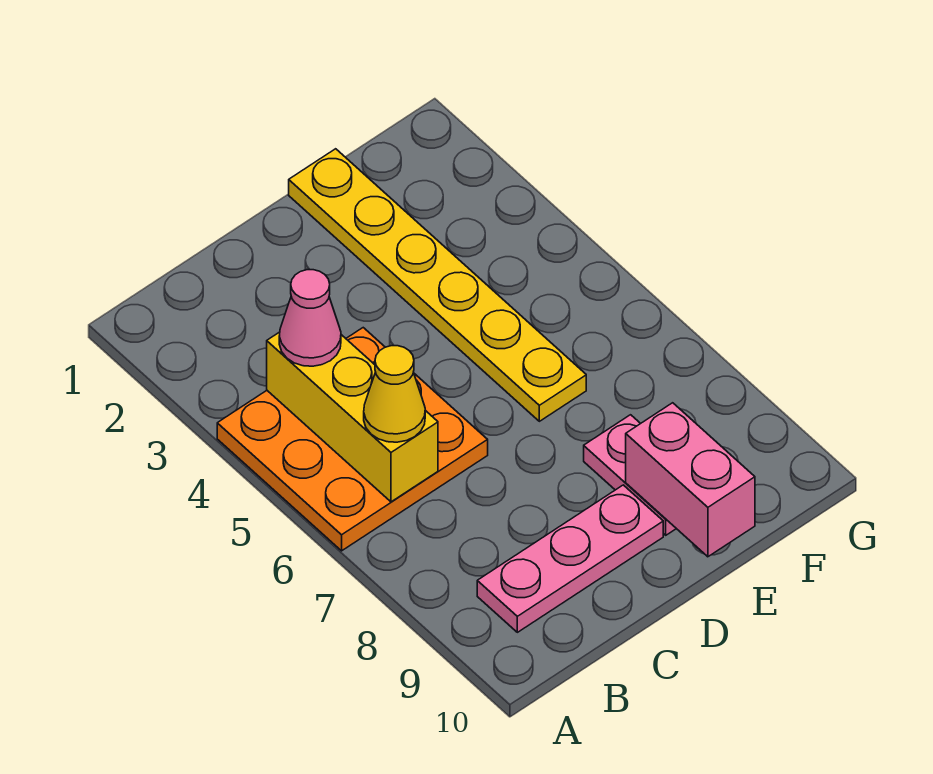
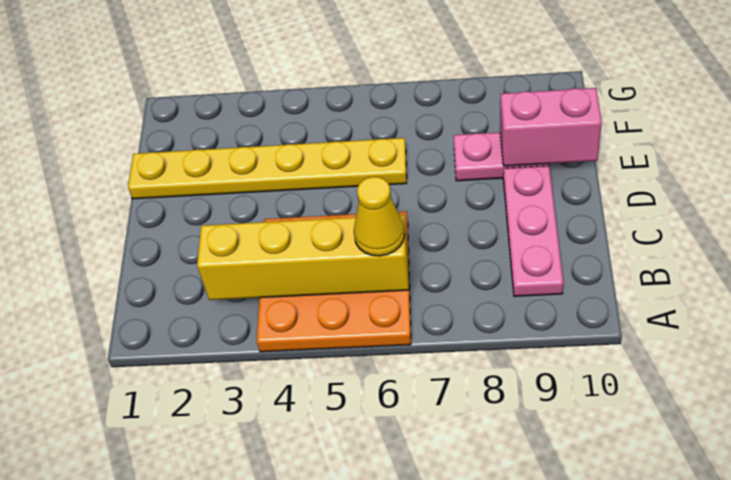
yellow 1x3 brick [267,332,438,502] -> yellow 1x4 brick [197,215,409,300]
pink 1x1 cone [279,270,341,366] -> none

